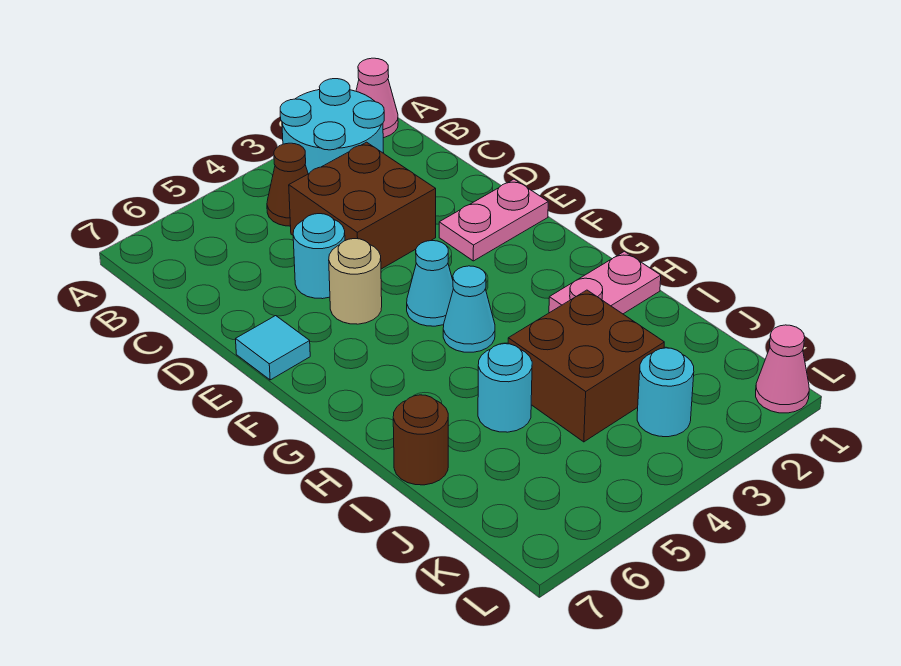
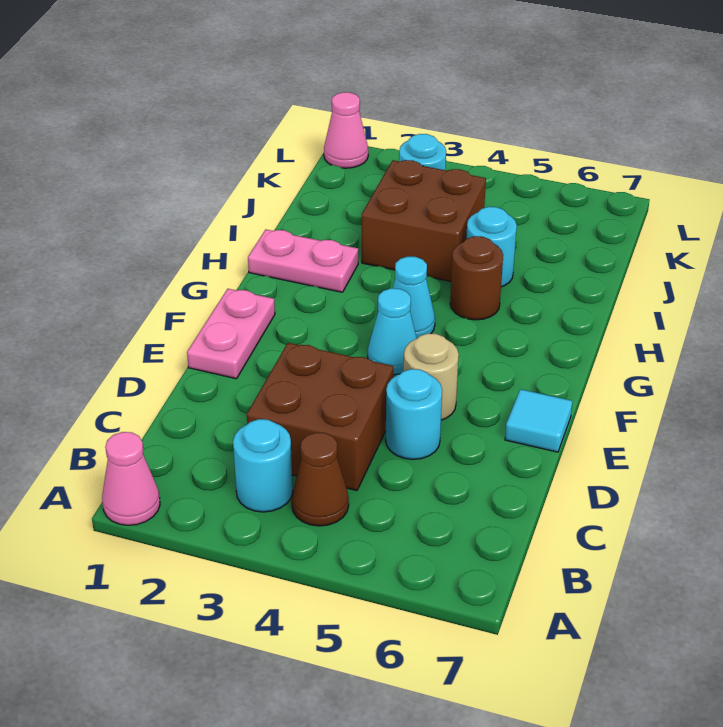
cyan 2x2 round brick [280,79,384,174] -> cyan 1x1 round brick [233,419,293,512]
pink 1x2 plate [439,179,548,261] -> pink 1x2 plate turned to [187,289,275,379]
brown 1x1 round brick [393,395,448,485] -> brown 1x1 round brick moved to [450,236,503,320]

